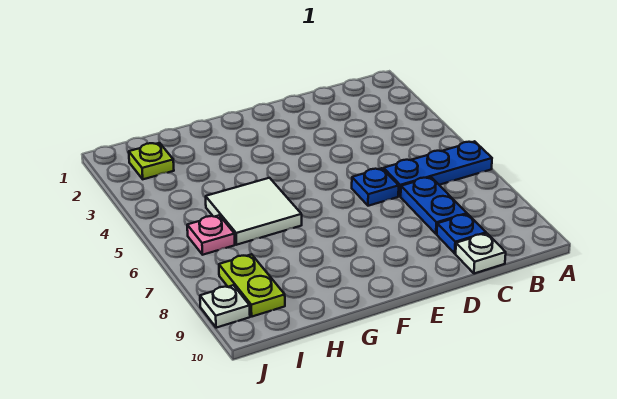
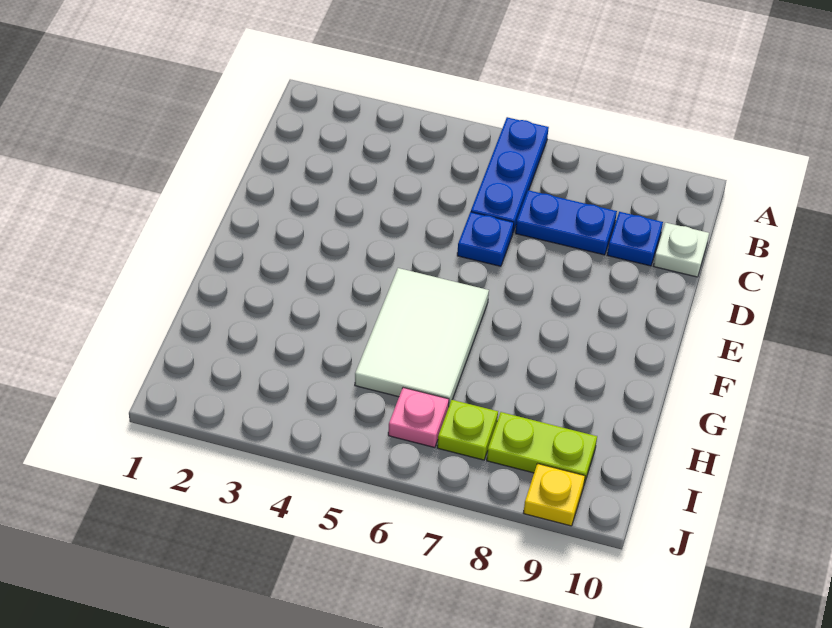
white 2x2 tile [206,178,302,245] -> white 2x3 tile [355,268,489,405]
lime 1x1 plate [129,143,174,179] -> lime 1x1 plate moved to [437,400,498,460]
white 1x1 plate [200,285,250,328] -> yellow 1x1 plate [524,464,585,526]

